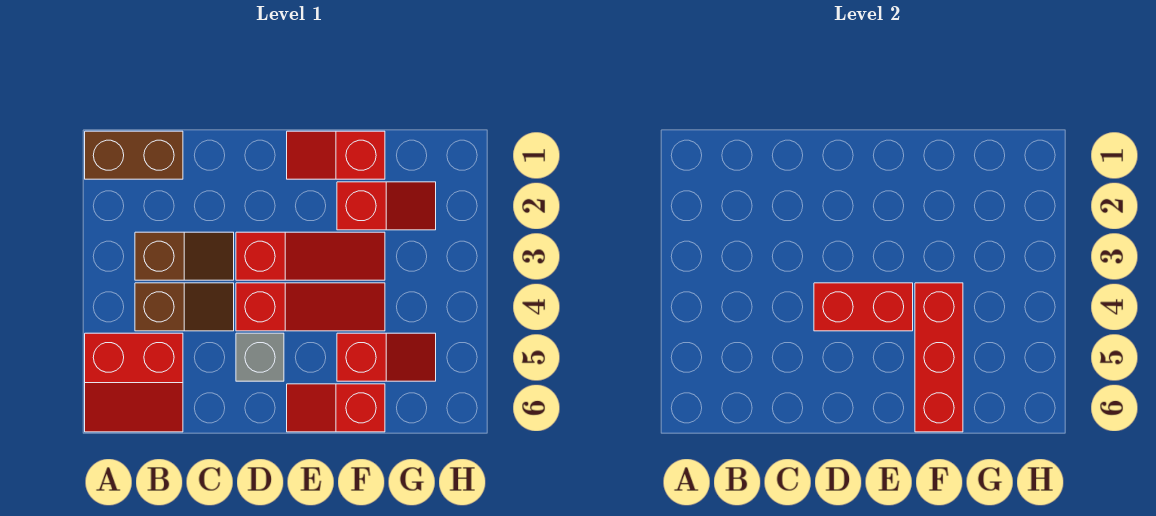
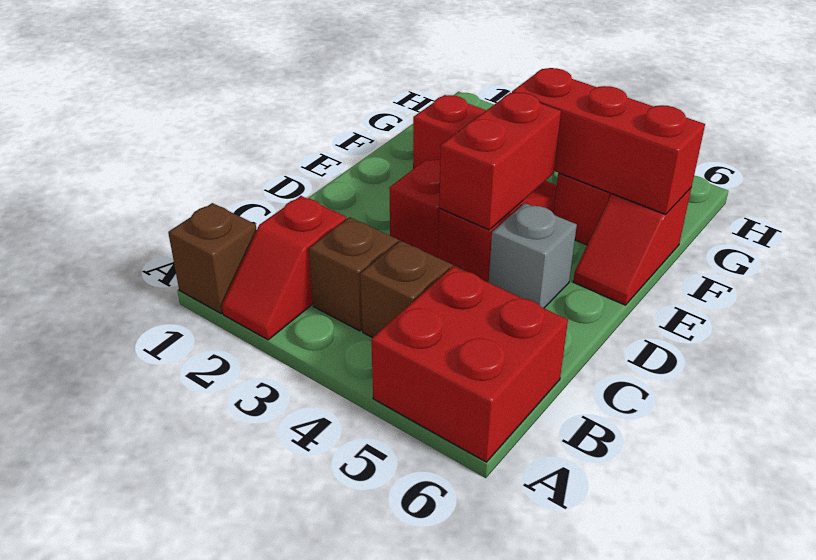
brown 1x2 brick [85,131,183,179] -> brown 1x1 brick [168,203,257,314]
red 2x2 slope [85,333,183,432] -> red 2x2 brick [371,266,568,462]
red 1x2 slope [287,131,385,179] -> red 1x2 slope moved to [222,196,346,340]

